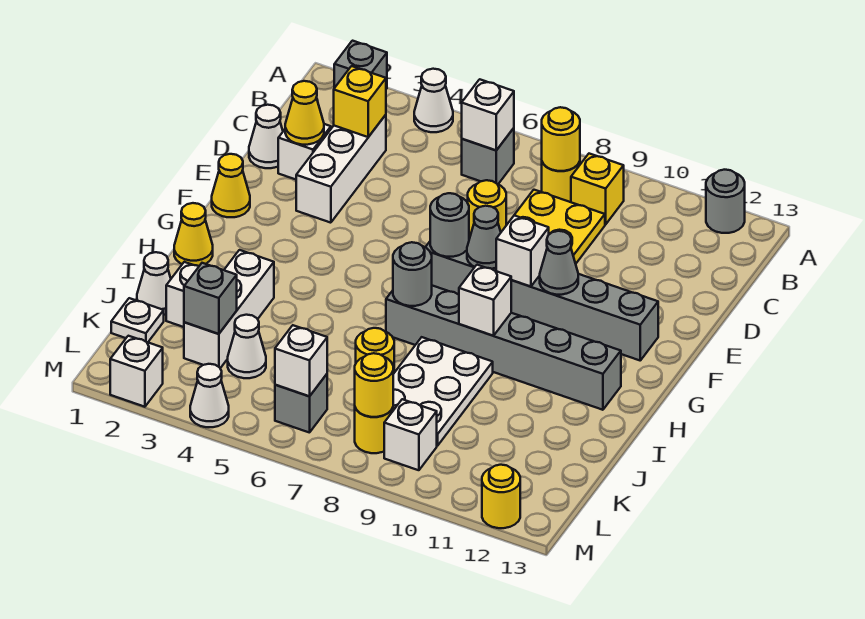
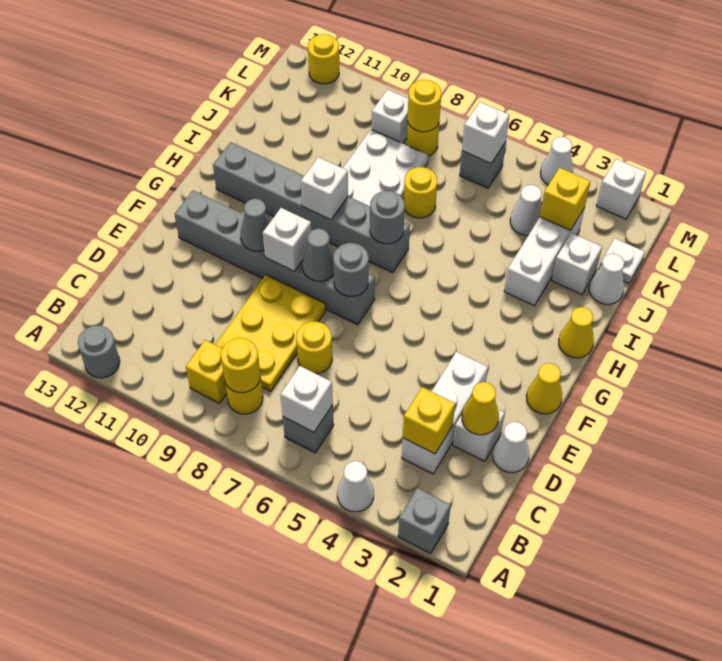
grey 1x1 brick [184,263,237,334] -> yellow 1x1 brick [540,168,591,230]

